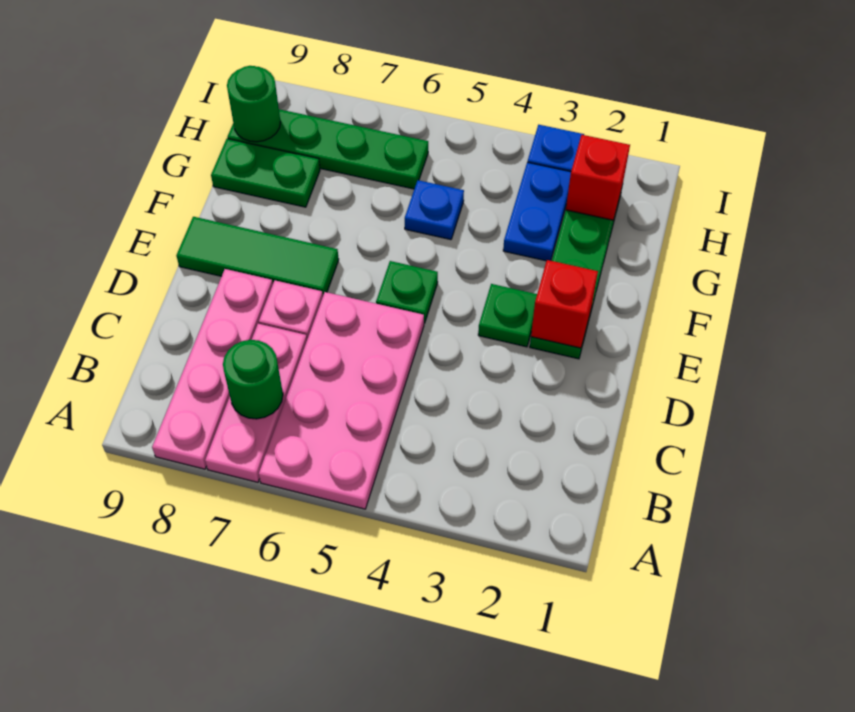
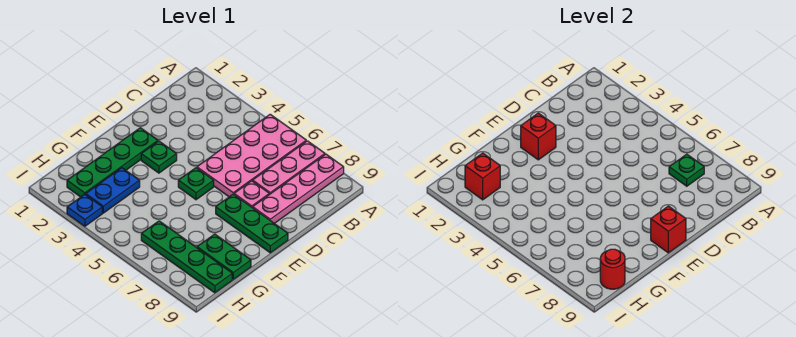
green 1x1 round brick [223,340,283,419] -> green 1x1 plate [669,154,704,186]
green 1x3 tile [176,217,339,295] -> green 1x3 plate [216,194,288,253]
none -> red 1x1 brick [651,206,686,253]
blue 1x1 plate [405,180,464,240] -> none
green 1x1 round brick [227,66,281,142] -> red 1x1 round brick [600,249,625,289]

